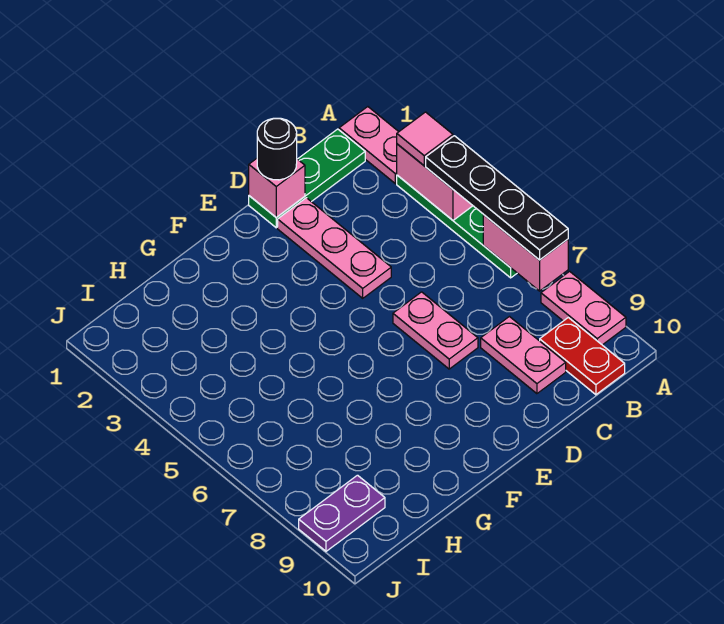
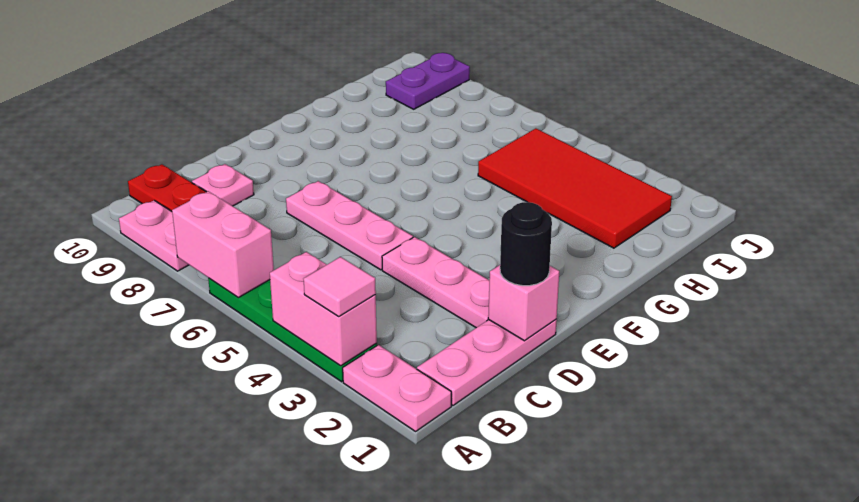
black 1x4 plate [426,136,568,260] -> none
green 1x3 plate [249,129,365,228] -> pink 1x3 plate [417,320,557,406]
pink 1x2 plate [481,317,566,394] -> pink 1x1 plate [192,164,254,206]
pink 1x2 plate [393,292,478,369] -> pink 1x3 plate [286,181,413,270]
none -> red 2x4 tile [478,128,672,248]

